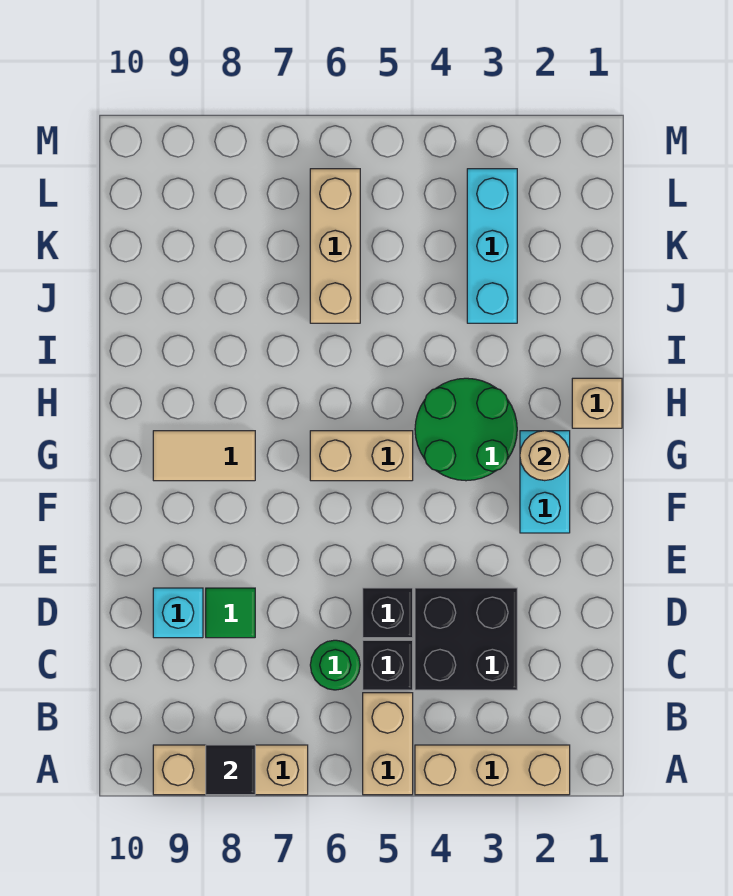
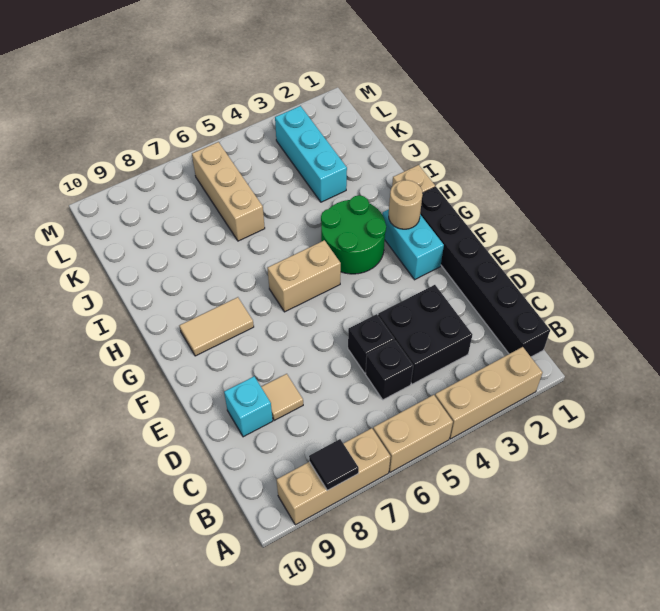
tan 1x2 brick [363,693,413,795] -> tan 1x2 brick turned to [373,395,453,472]
none -> black 1x6 brick [420,187,550,357]
green 1x1 round brick [310,640,360,690] -> none
green 1x1 tile [206,588,255,638] -> tan 1x1 tile [261,374,303,420]

